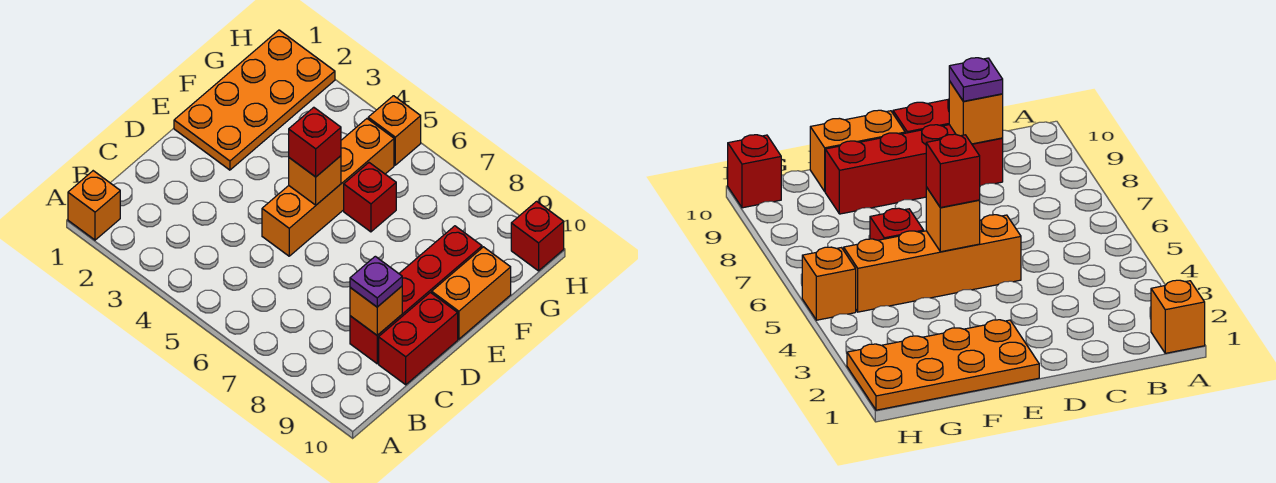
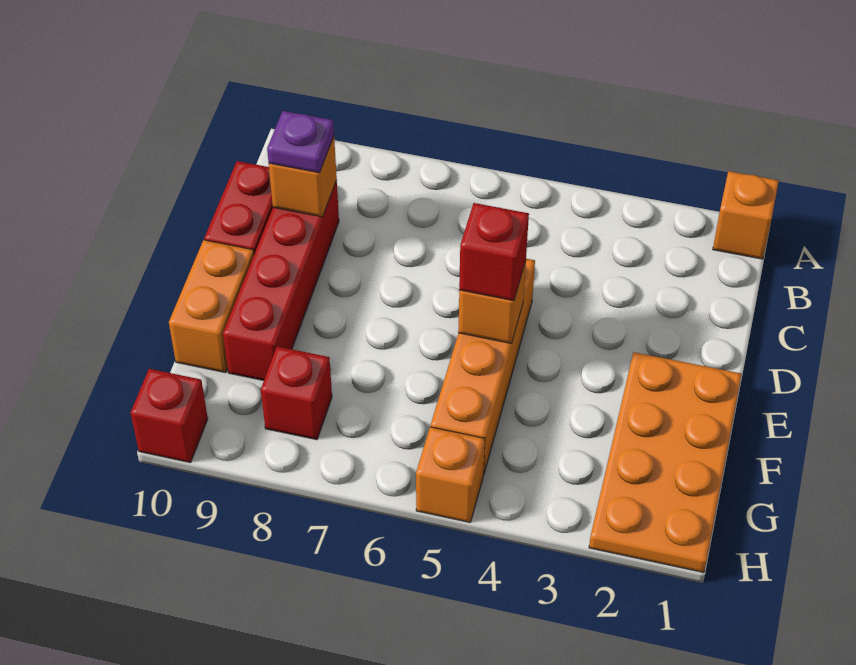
red 1x1 brick [344,163,396,232] -> red 1x1 brick moved to [261,346,332,440]

